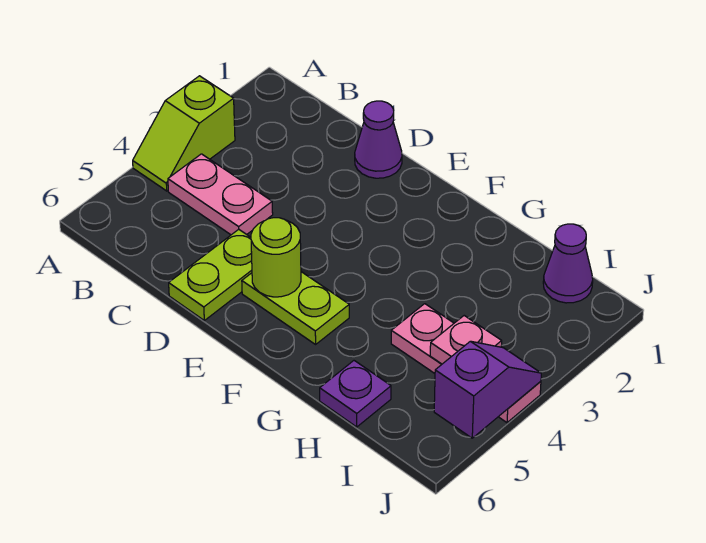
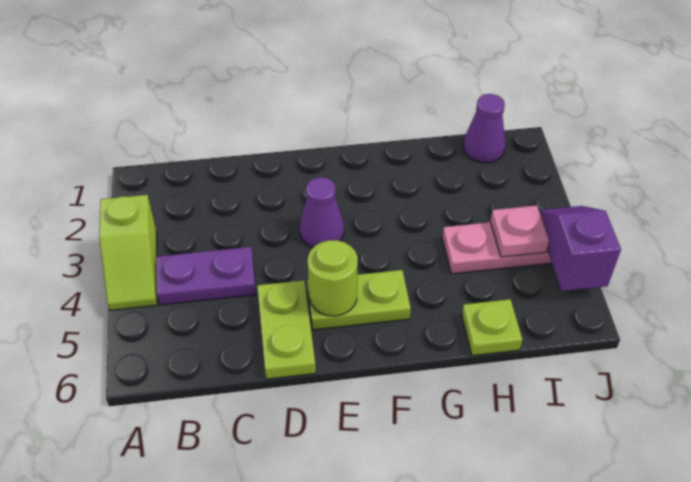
pink 1x2 plate [168,154,273,235] -> purple 1x2 plate [156,247,256,305]
purple 1x1 cone [355,101,402,178] -> purple 1x1 cone moved to [300,177,344,247]
purple 1x1 plate [320,361,391,427] -> lime 1x1 plate [462,299,522,356]

